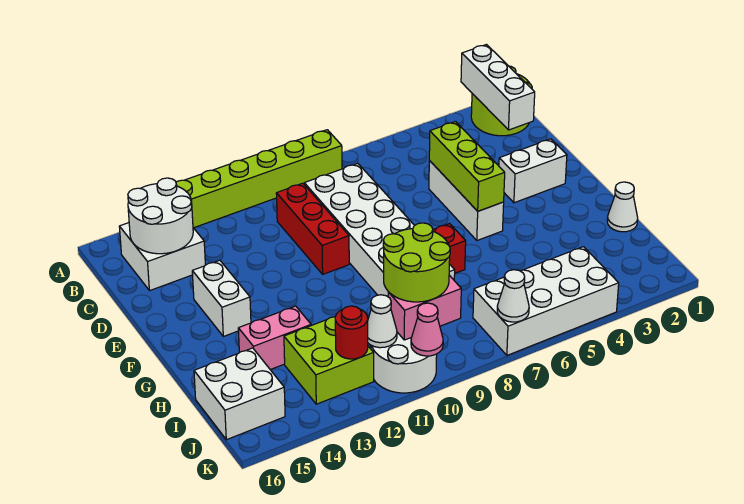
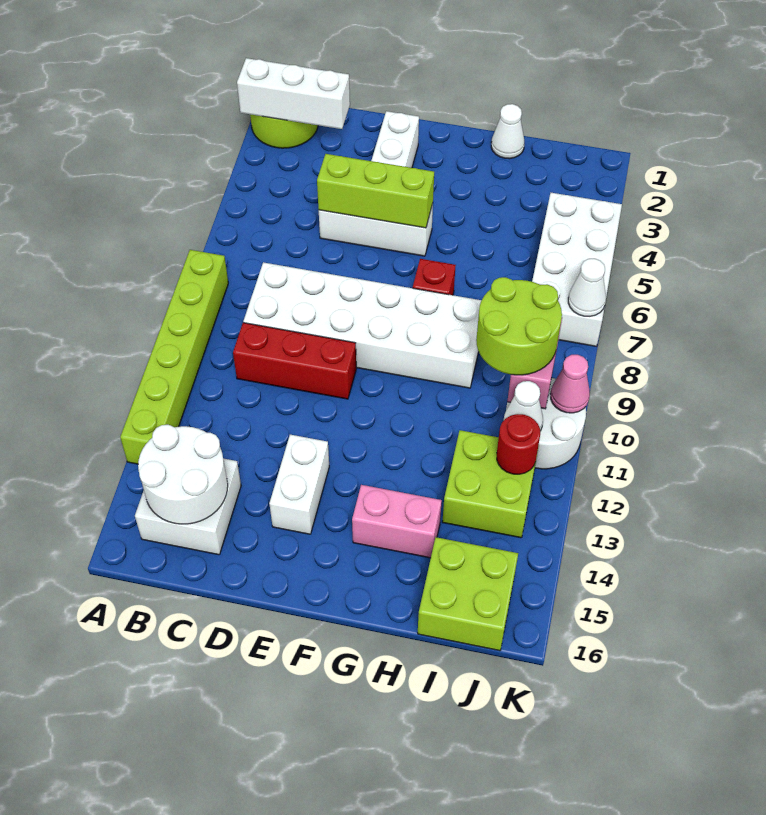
white 1x2 brick [192,260,251,336] -> white 1x2 brick turned to [269,435,329,534]
pink 1x2 brick [238,306,311,370] -> pink 1x2 brick turned to [352,485,442,558]
white 2x2 brick [194,348,285,440] -> lime 2x2 brick [418,537,518,651]

